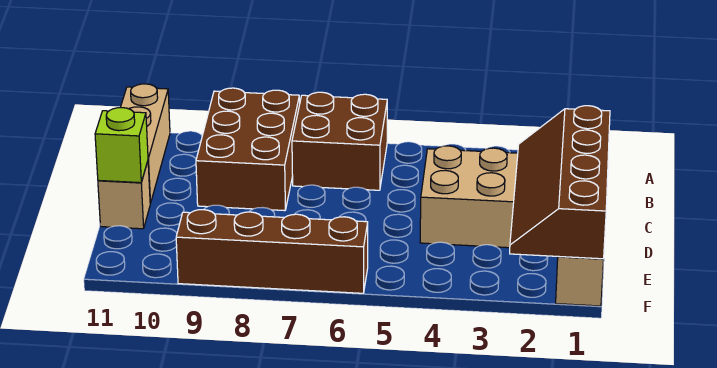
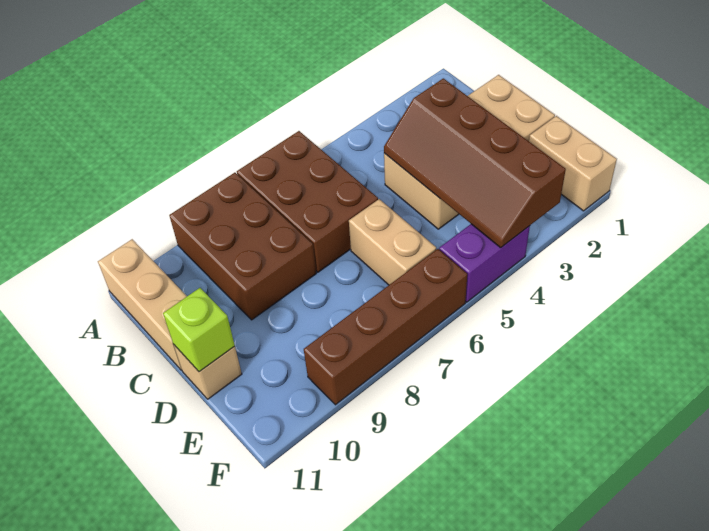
brown 2x2 brick [292,92,387,190] -> brown 2x3 brick [237,131,378,272]
brown 2x4 slope [510,106,610,259] -> brown 2x4 slope moved to [384,78,566,248]
none -> tan 1x2 brick [349,199,436,285]
none -> purple 1x2 brick [439,224,530,302]

